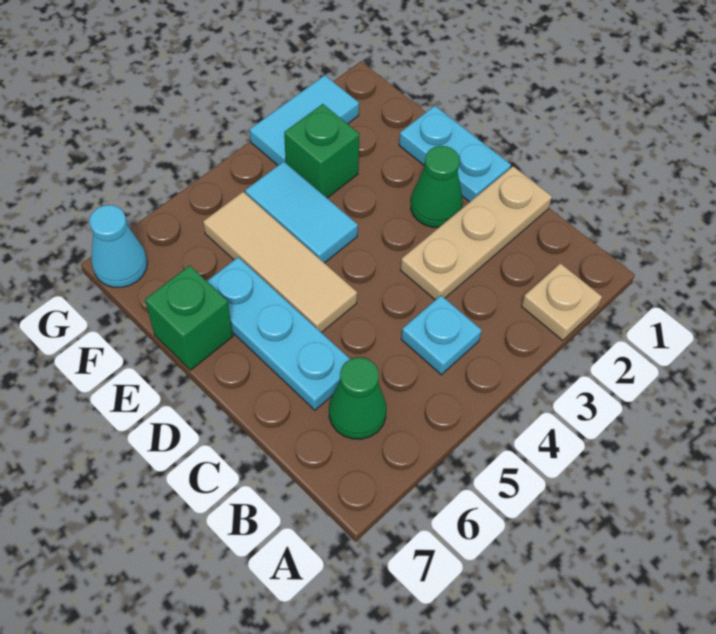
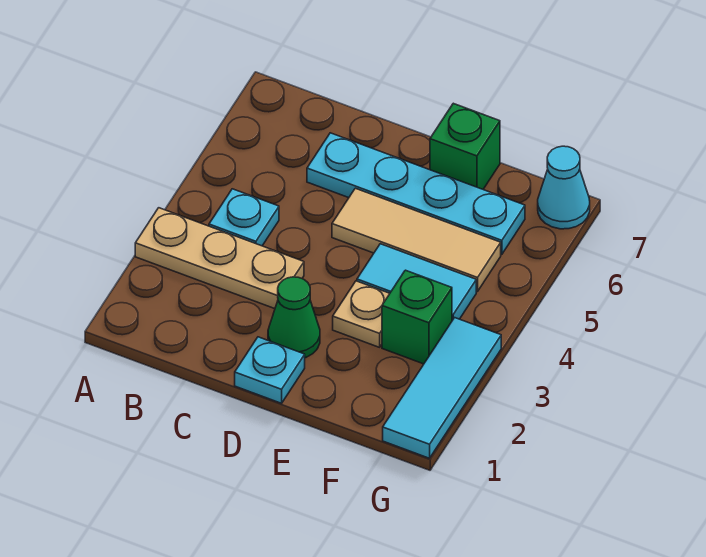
tan 1x1 plate [522,263,602,341] -> tan 1x1 plate moved to [333,281,390,347]
green 1x1 cone [329,357,386,439] -> none
tan 1x3 plate [400,166,552,300] -> tan 1x3 plate turned to [135,208,304,309]
cyan 1x3 plate [207,257,350,410] -> cyan 1x4 plate [307,133,525,254]
cyan 1x2 plate [399,106,511,202] -> cyan 1x1 plate [235,337,305,403]
cyan 1x2 tile [250,75,359,165] -> cyan 1x3 tile [383,318,501,458]

